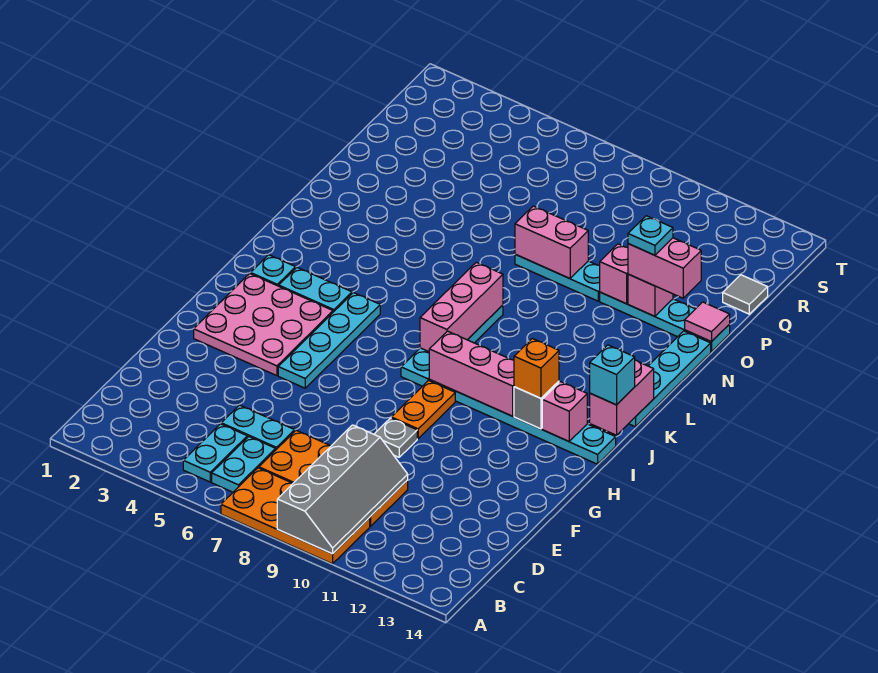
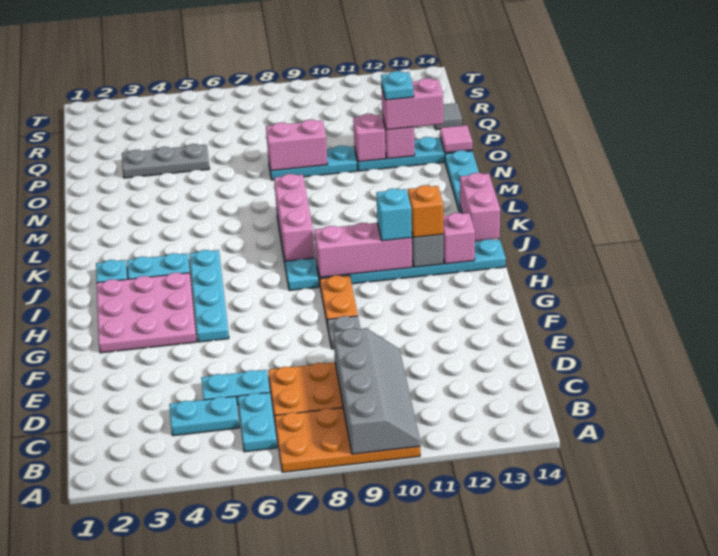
cyan 1x2 plate [183,424,247,482] -> cyan 1x2 plate turned to [169,396,239,436]
cyan 1x1 brick [590,345,635,405] -> cyan 1x1 brick moved to [376,189,412,241]
none -> grey 1x3 plate [122,144,209,178]

